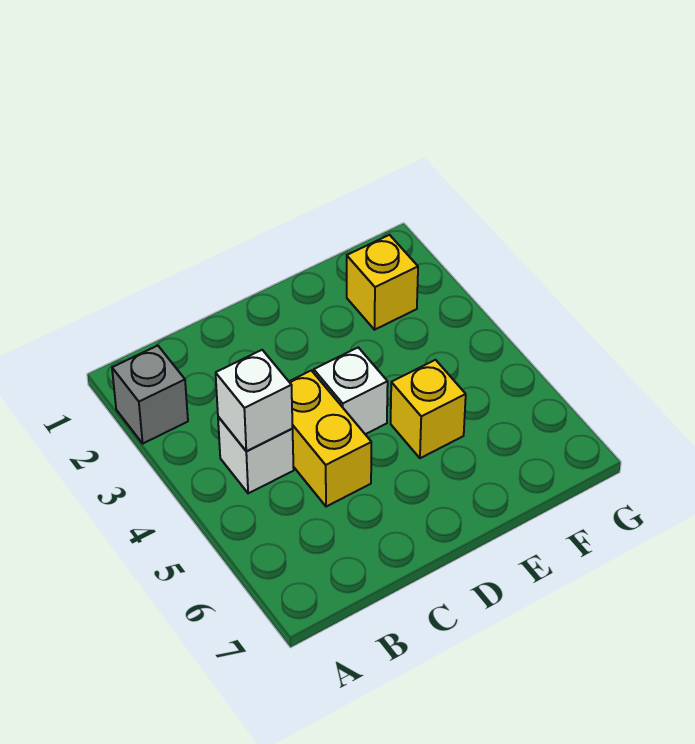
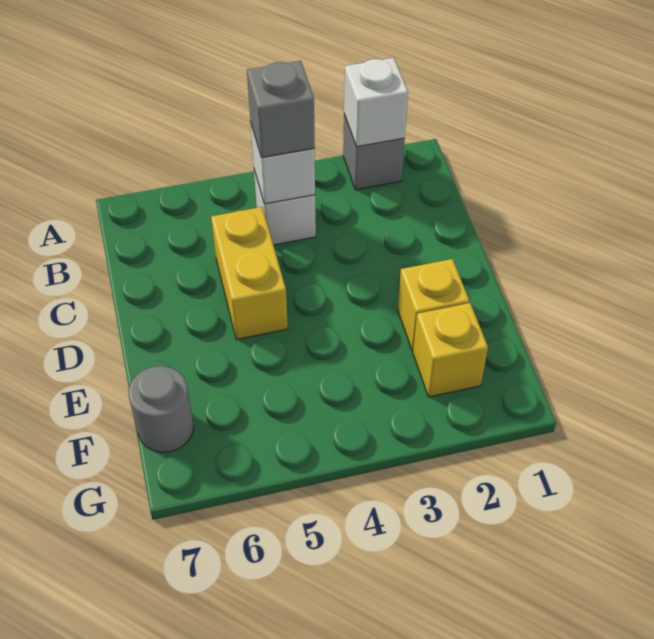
none -> grey 1x1 brick [247,61,315,158]
yellow 1x2 brick [289,371,371,507] -> yellow 1x2 brick turned to [211,207,288,340]
white 1x1 brick [314,347,388,434] -> white 1x1 brick moved to [344,58,408,147]
yellow 1x1 brick [391,360,466,458] -> yellow 1x1 brick moved to [398,259,469,351]
none -> grey 1x1 round brick [129,366,194,452]

